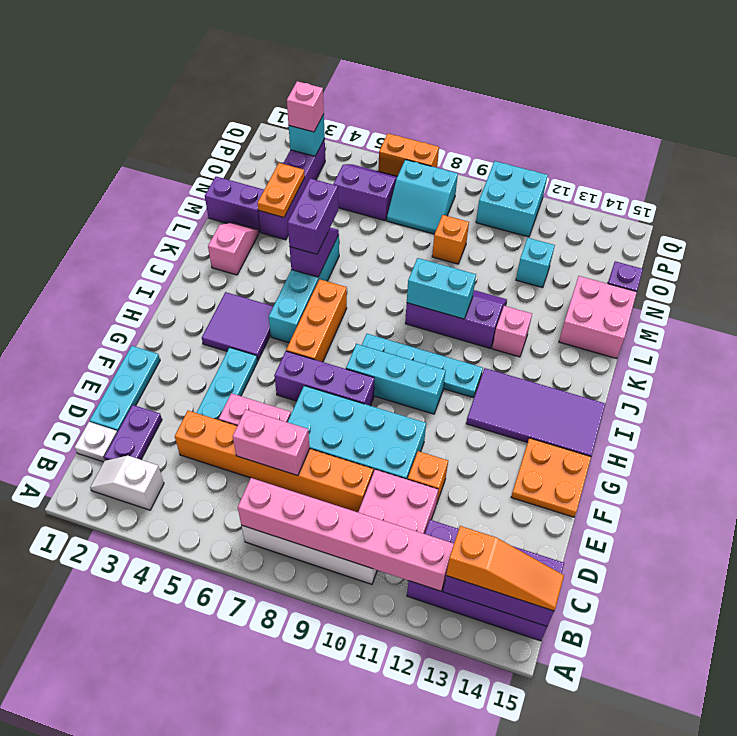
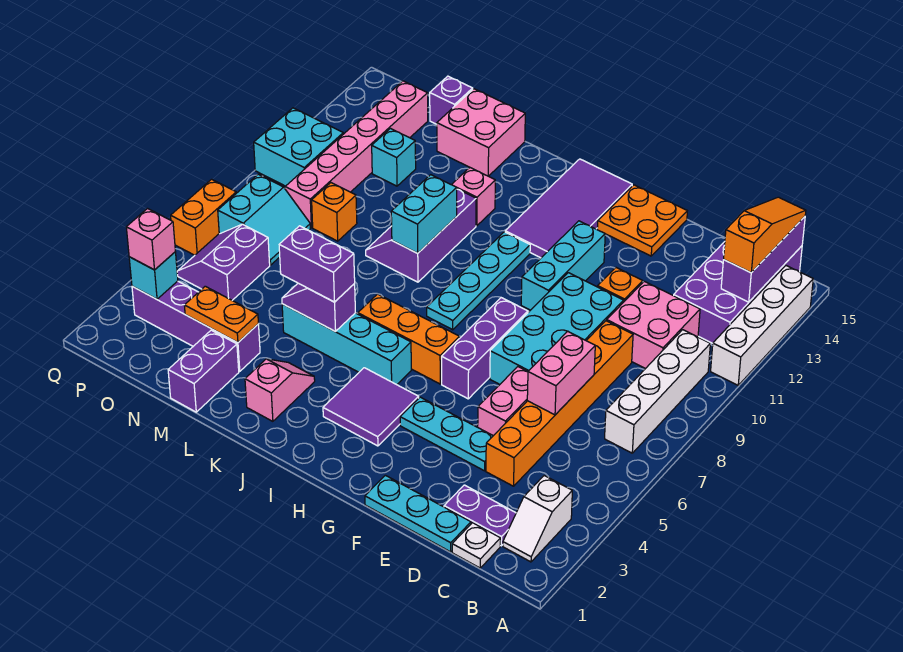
none -> white 1x4 brick [711,266,813,385]
pink 1x6 brick [238,478,454,591] -> pink 1x6 brick moved to [285,81,428,228]
cyan 1x3 brick [346,344,446,414] -> cyan 1x3 brick moved to [521,221,605,310]
pink 1x2 slope [208,222,259,275] -> pink 1x2 slope turned to [245,359,315,421]

